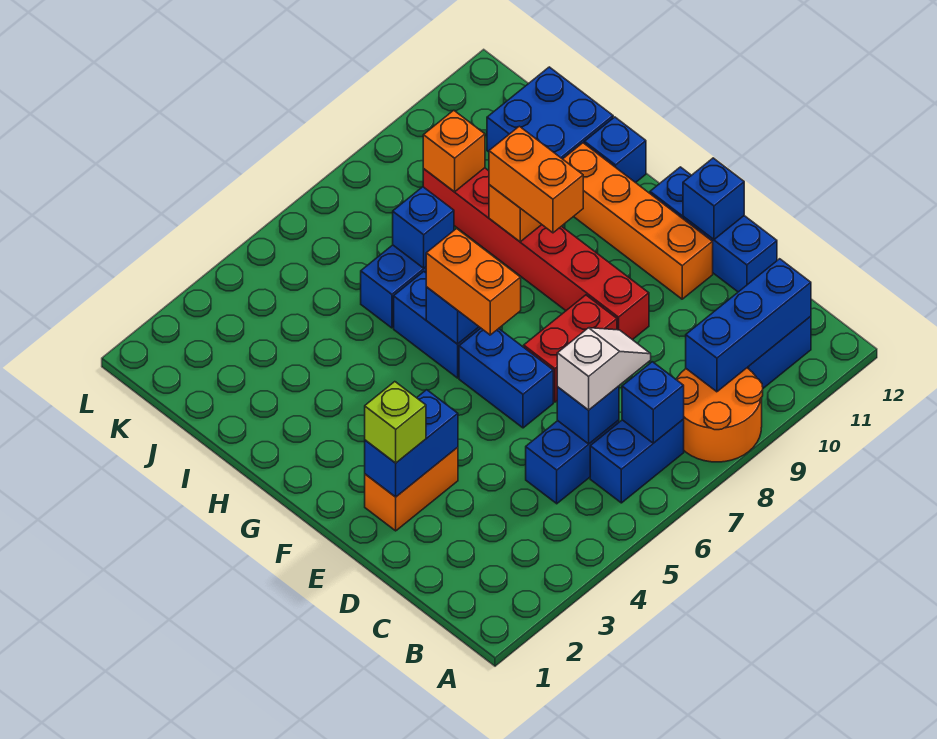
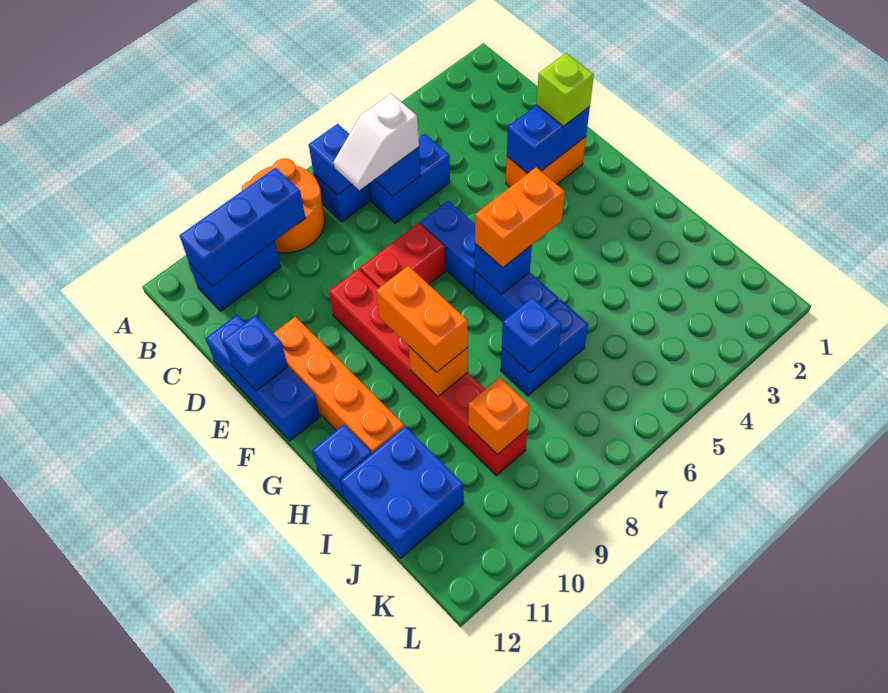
orange 1x2 brick [426,229,521,335] -> orange 1x2 brick turned to [475,167,565,268]

